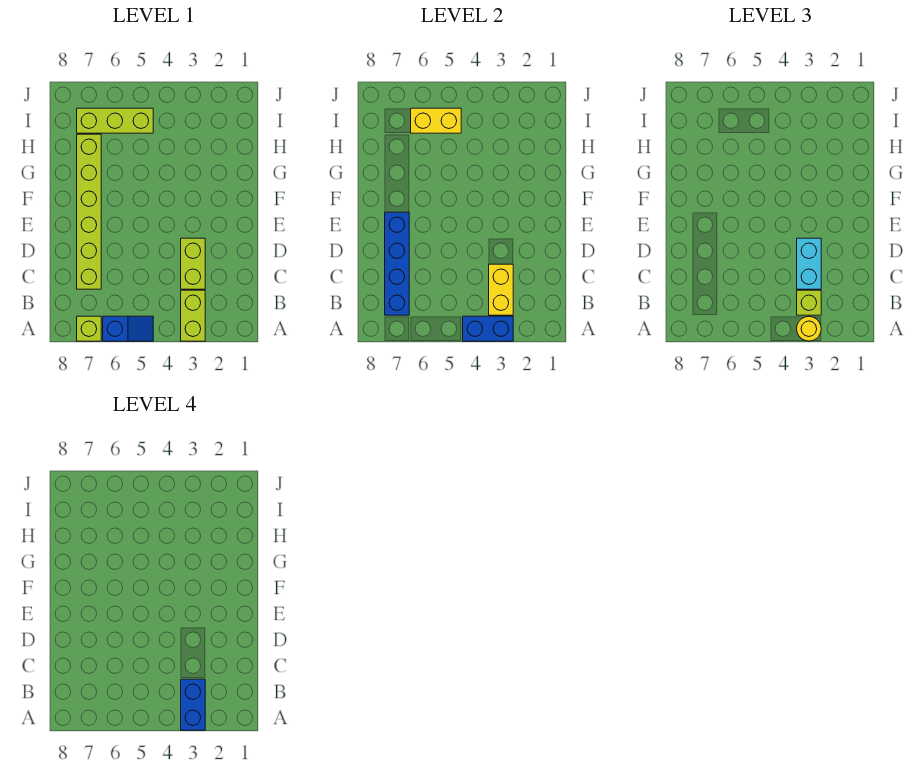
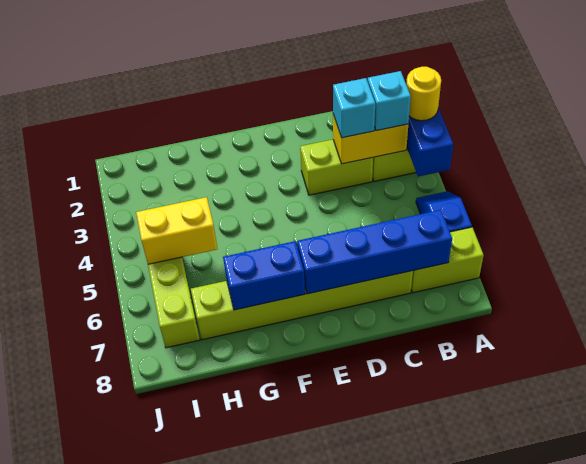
blue 1x2 brick [181,679,205,730] -> blue 1x2 brick moved to [223,241,305,310]
lime 1x1 brick [77,316,101,341] -> lime 1x2 brick [411,227,484,293]
lime 1x1 brick [797,290,821,315] -> cyan 1x1 brick [368,71,411,131]
cyan 1x2 brick [797,238,821,289] -> cyan 1x1 brick [333,78,375,138]
yellow 1x2 brick [411,108,461,133] -> yellow 1x2 brick turned to [136,197,218,264]

